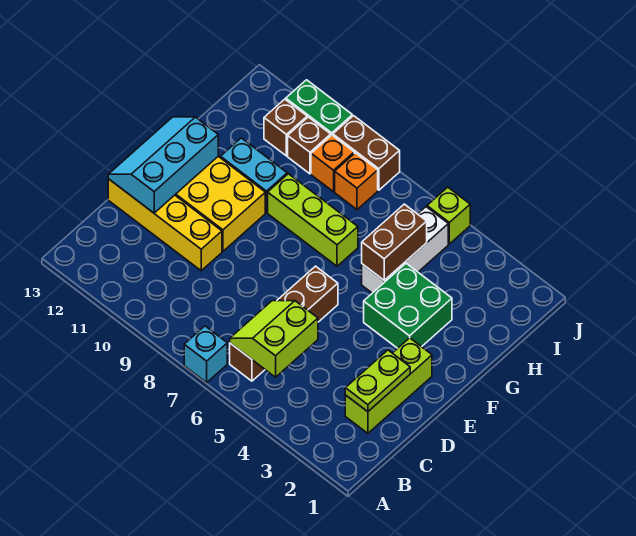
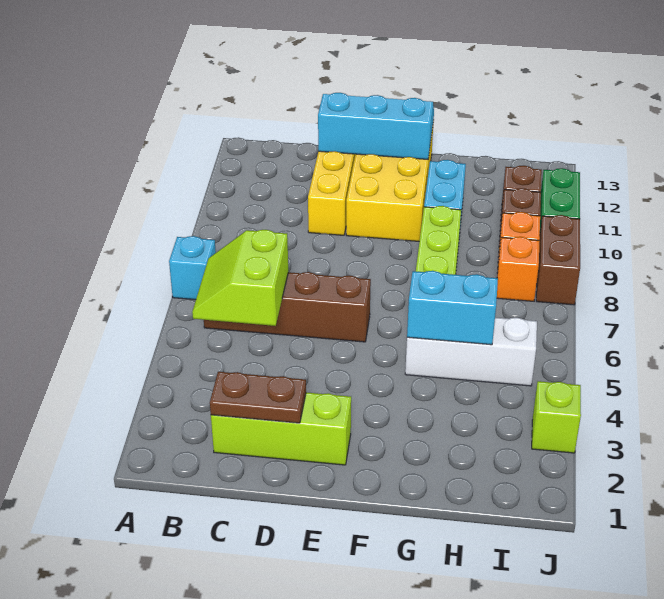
lime 2x2 slope [230,301,318,377] -> lime 2x2 slope turned to [192,230,288,326]
lime 1x2 plate [345,350,410,412] -> brown 1x2 plate [210,372,306,423]
green 2x2 brick [364,263,452,348] -> none
brown 1x2 brick [362,204,427,280] -> cyan 1x2 brick [407,271,498,345]
lime 1x1 brick [427,187,470,244] -> lime 1x1 brick moved to [532,381,581,453]

